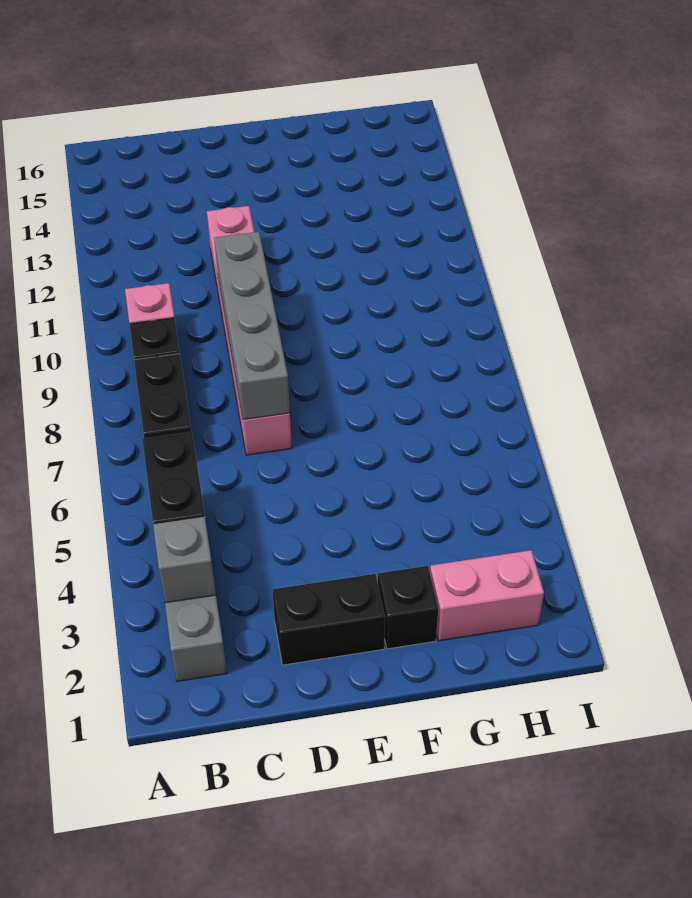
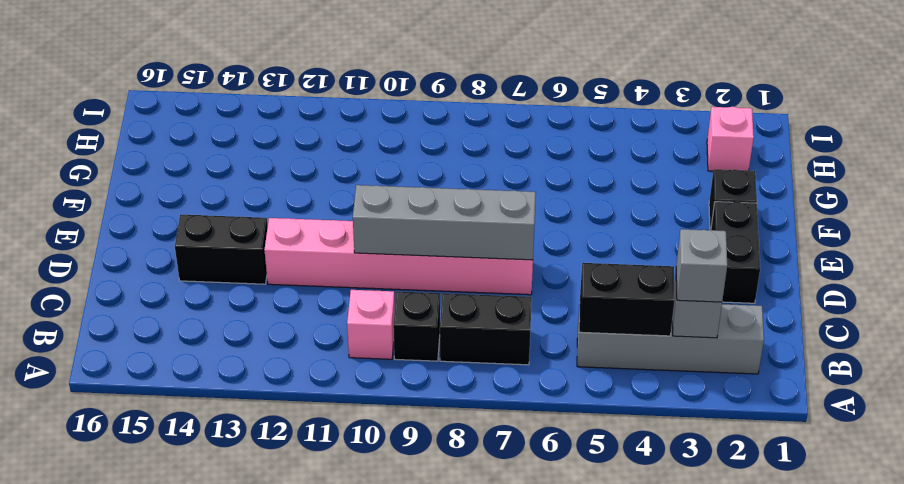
none -> grey 1x1 brick [676,229,727,302]
none -> black 1x2 brick [175,214,268,284]
pink 1x2 brick [430,550,544,641] -> pink 1x1 brick [707,107,754,171]

